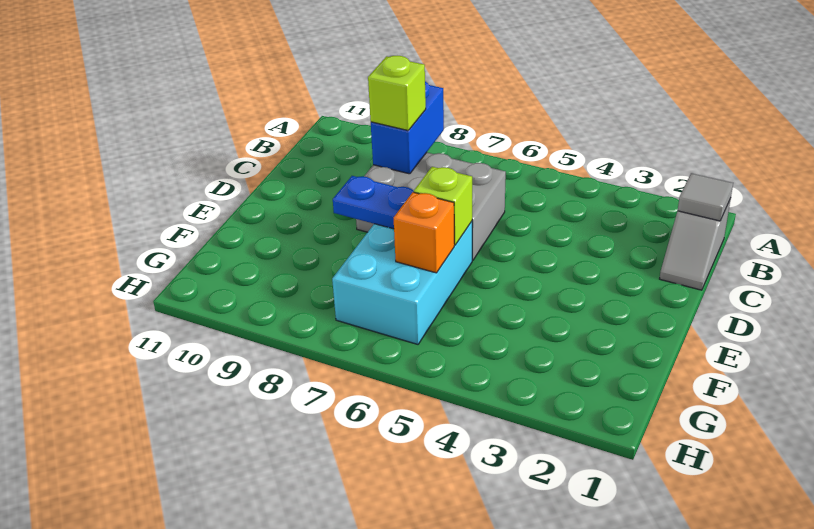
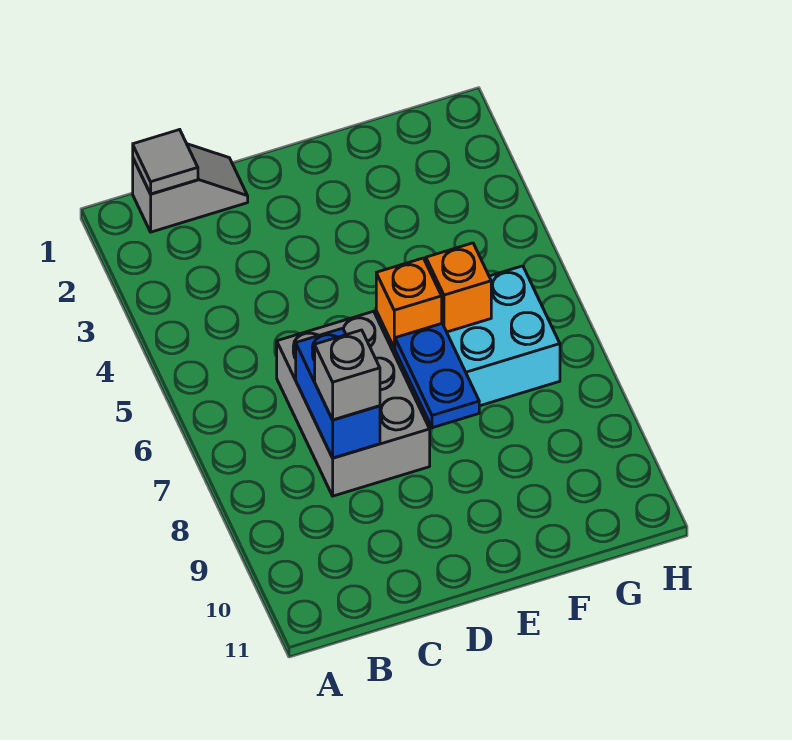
blue 1x2 brick [371,81,444,174] -> blue 1x2 brick turned to [296,328,380,458]
lime 1x1 brick [368,56,426,131] -> grey 1x1 brick [315,330,380,420]
lime 1x1 brick [414,167,472,245] -> orange 1x1 brick [376,258,442,348]

